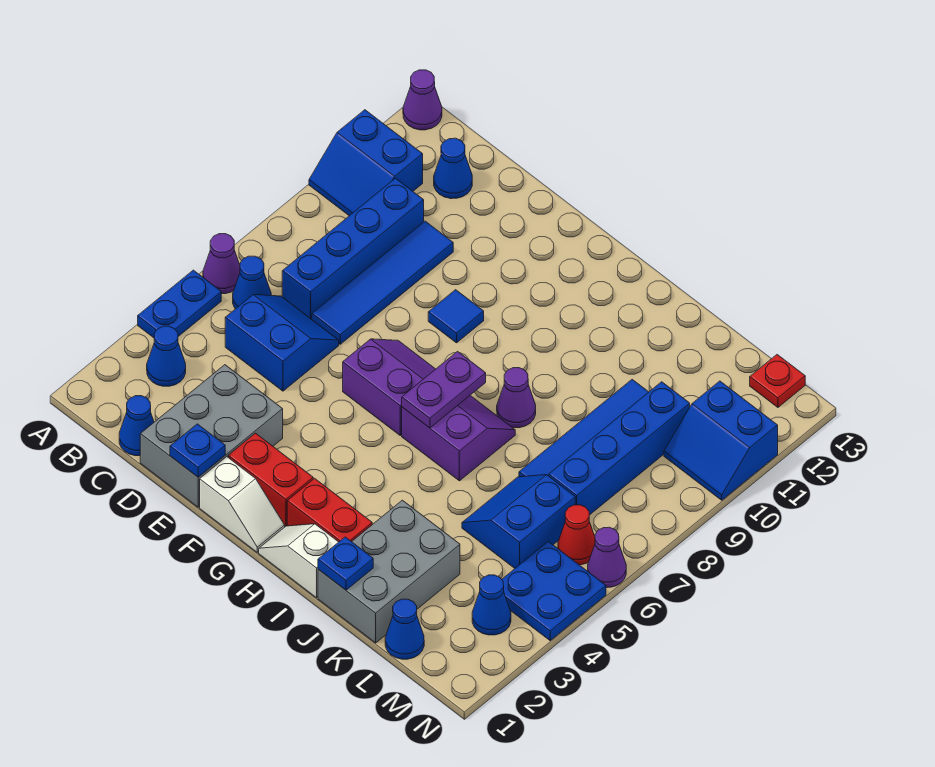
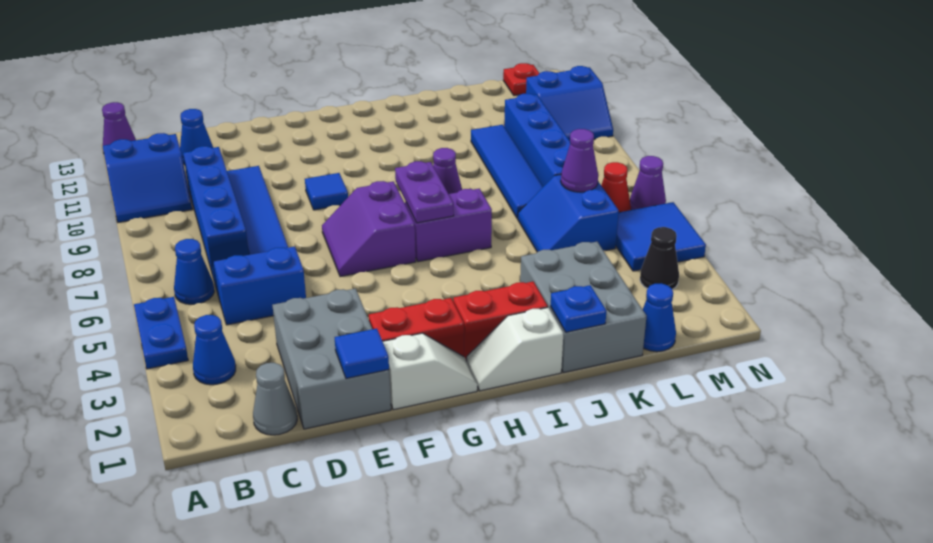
purple 1x1 cone [203,234,240,294] -> purple 1x1 cone moved to [561,129,598,192]
blue 1x1 cone [119,396,154,456] -> grey 1x1 cone [253,363,297,435]
blue 1x1 plate [170,424,225,477] -> blue 1x1 tile [335,329,389,378]
purple 2x2 slope [343,339,435,435] -> purple 2x2 slope turned to [322,181,416,277]
blue 1x1 cone [472,575,511,635] -> black 1x1 cone [640,227,679,290]
blue 2x2 plate [502,541,606,641] -> blue 2x2 tile [616,202,706,271]

